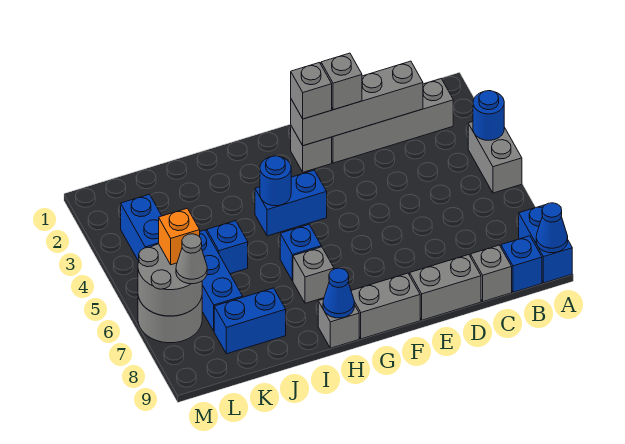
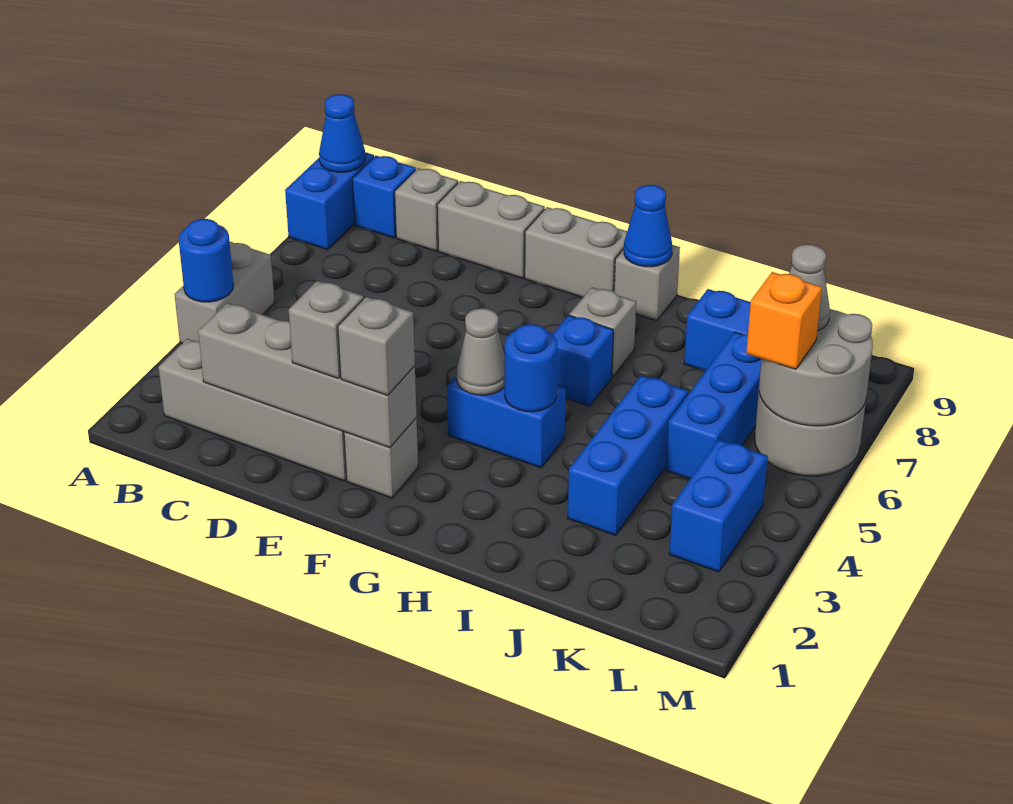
none -> grey 1x1 cone [457,308,505,395]
blue 1x1 brick [206,221,248,274] -> blue 1x3 brick [568,375,688,535]

